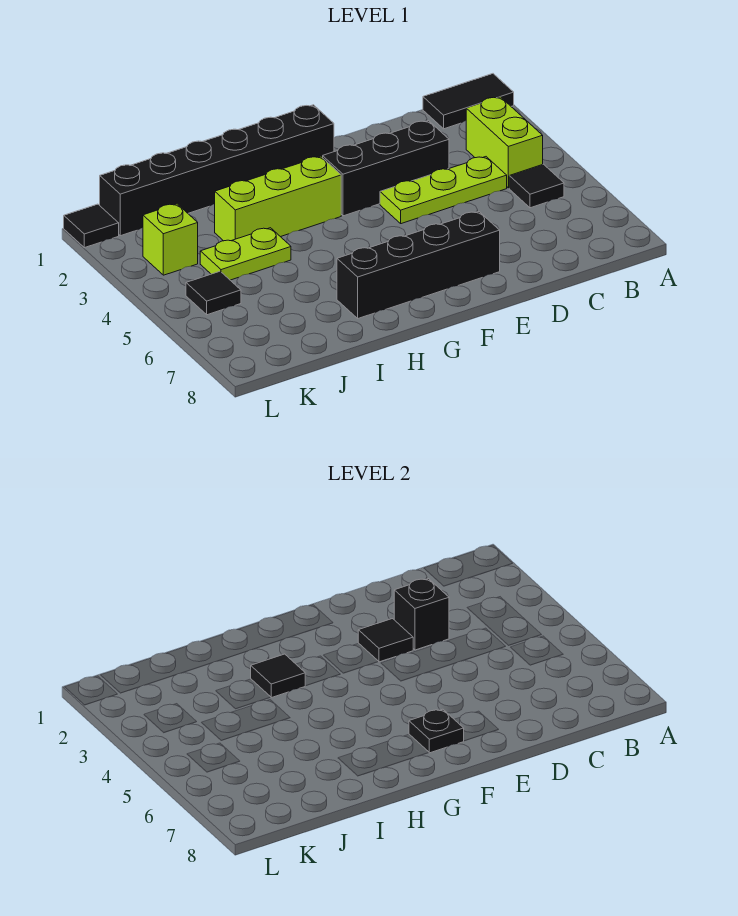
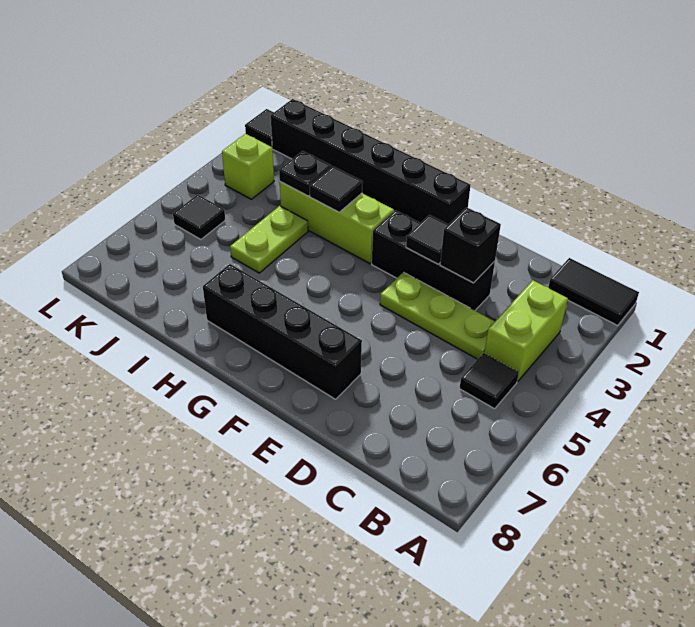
black 1x1 plate [409,709,464,753] -> black 1x1 plate moved to [279,151,331,196]
lime 1x2 plate [200,228,291,280] -> lime 1x2 plate turned to [230,206,308,273]

